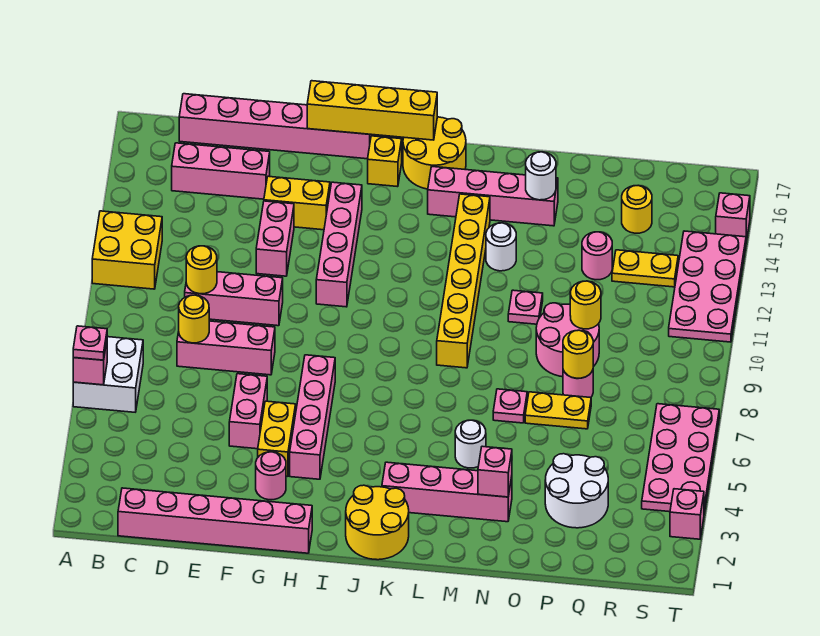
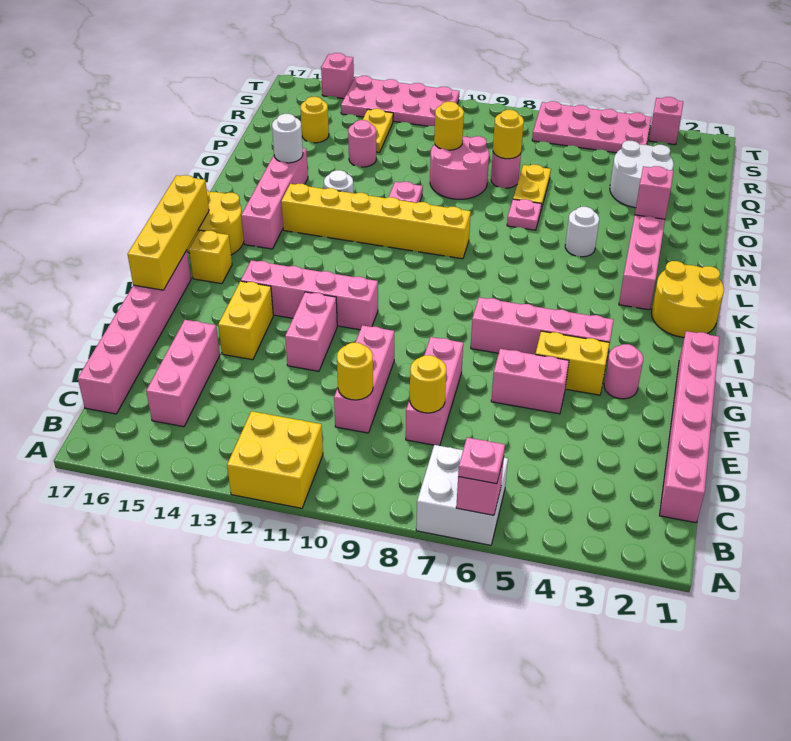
pink 1x2 brick [256,201,294,276] -> pink 1x2 brick turned to [285,292,337,371]

